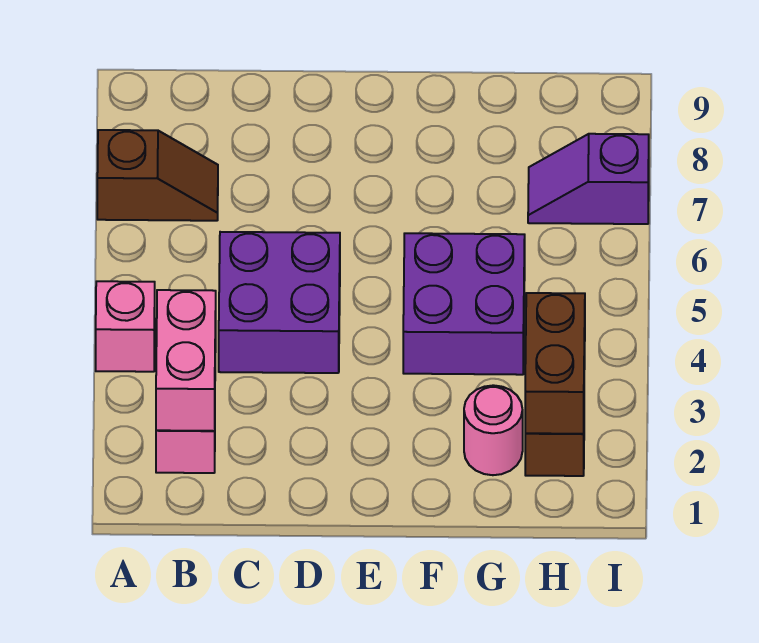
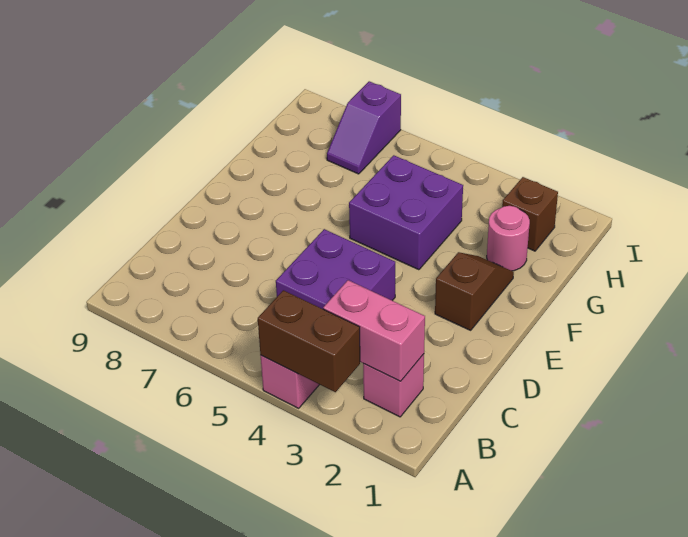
brown 1x2 slope [97,130,218,221] -> brown 1x2 slope moved to [435,252,514,330]
brown 1x2 brick [525,293,585,434] -> brown 1x2 brick moved to [258,290,360,392]

